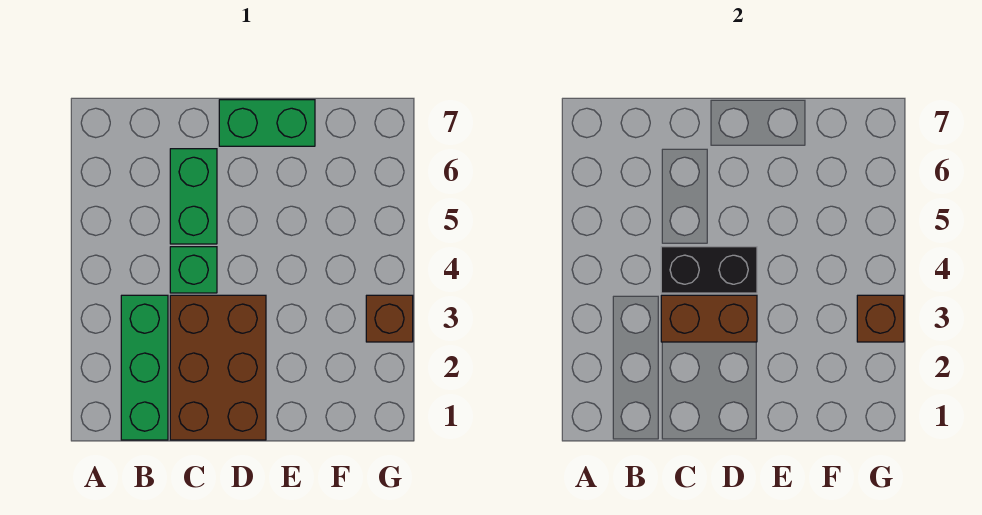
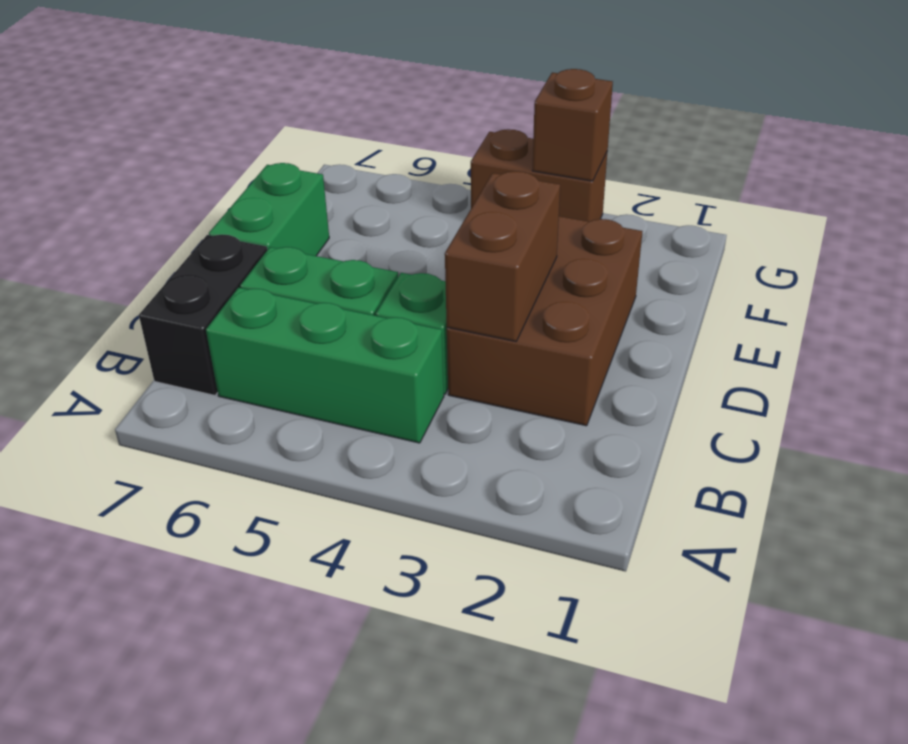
green 1x3 brick [121,295,168,440] -> green 1x3 brick moved to [206,288,444,443]
brown 2x3 brick [170,295,266,440] -> brown 2x3 brick turned to [447,216,642,426]
black 1x2 brick [661,247,757,293] -> black 1x2 brick moved to [139,234,267,395]
brown 1x1 brick [366,295,413,342] -> brown 1x2 brick [471,129,608,222]

